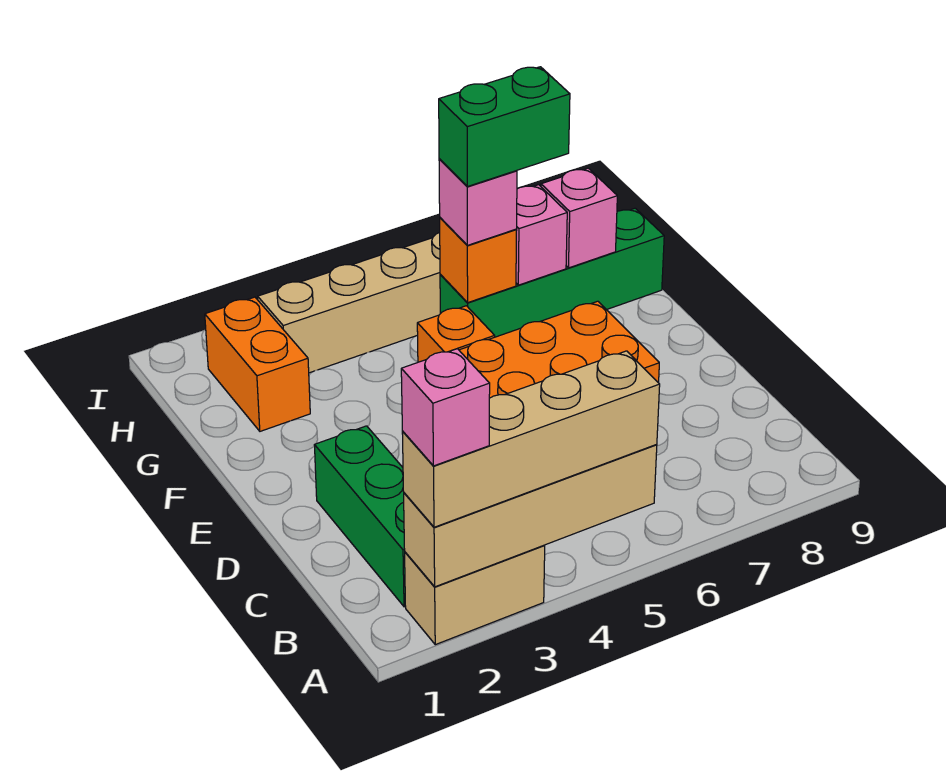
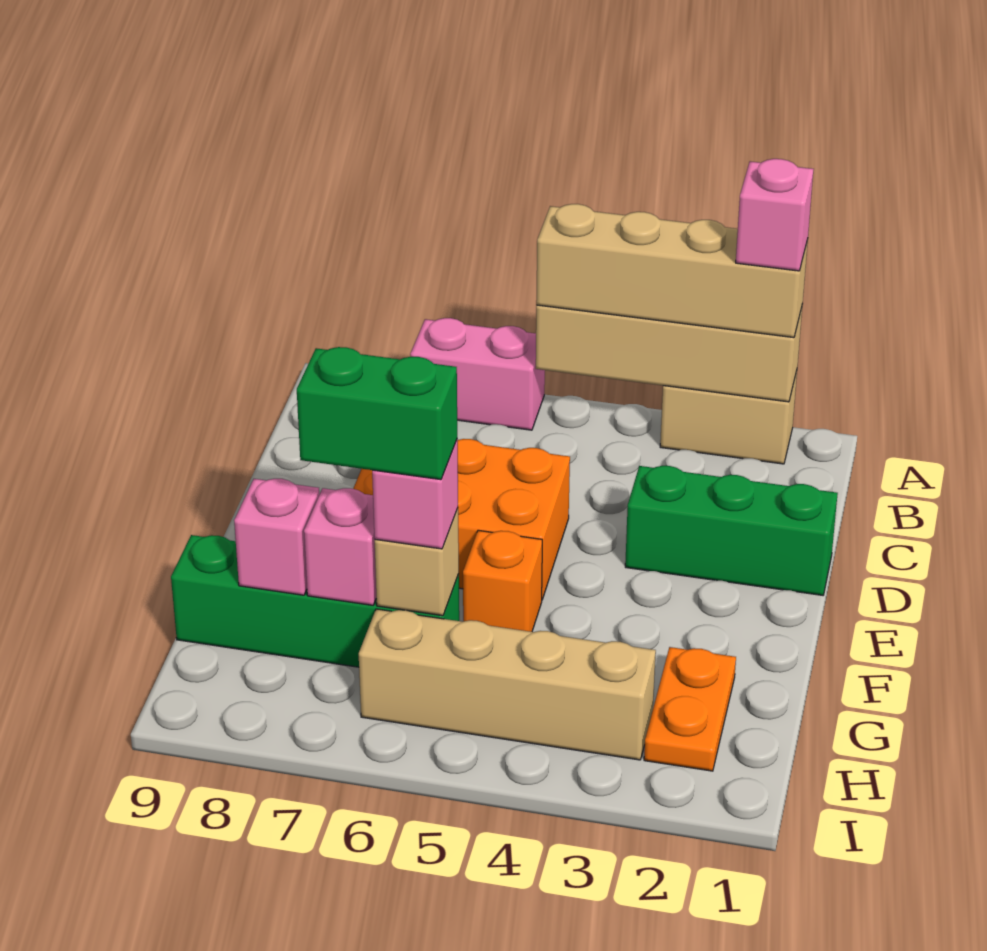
none -> pink 1x2 brick [410,318,545,430]
green 1x3 brick [314,426,405,607] -> green 1x3 brick turned to [625,466,838,595]
orange 1x2 brick [205,297,310,431] -> orange 1x2 plate [644,647,736,771]
orange 1x1 brick [440,218,517,302] -> tan 1x1 brick [375,508,459,616]

